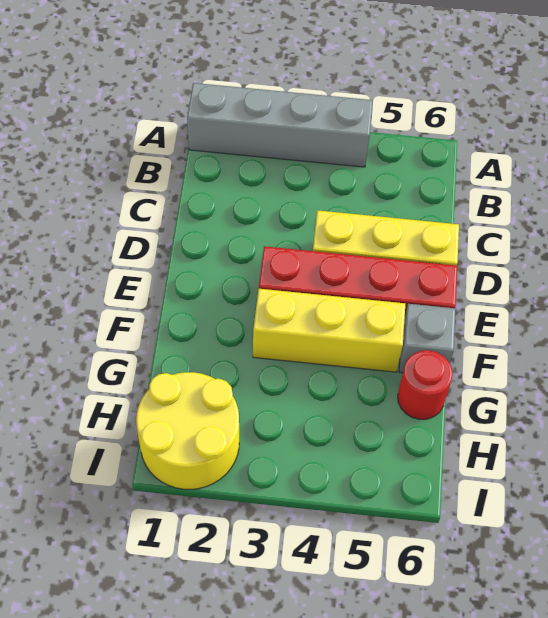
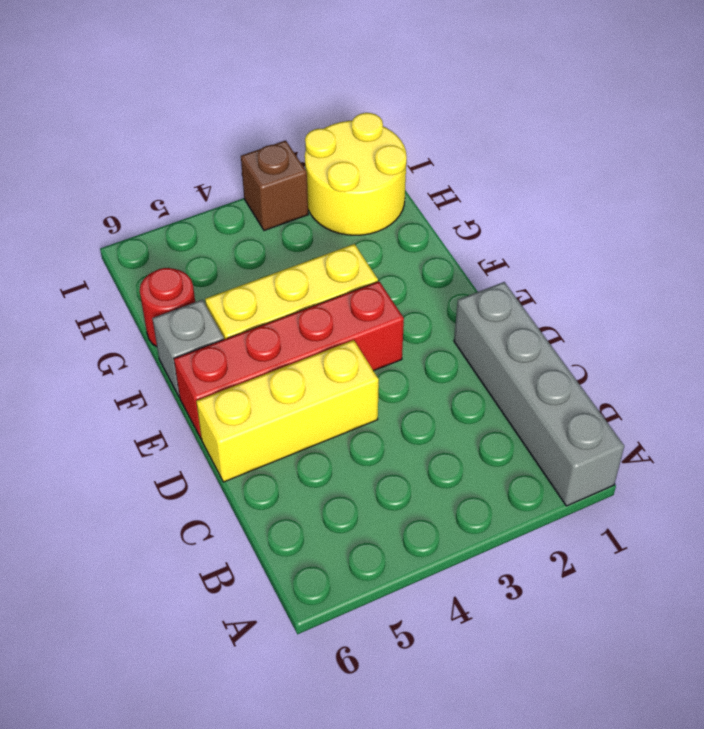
grey 1x4 brick [187,83,373,167] -> grey 1x4 brick turned to [454,282,624,506]
none -> brown 1x1 brick [241,140,308,231]

